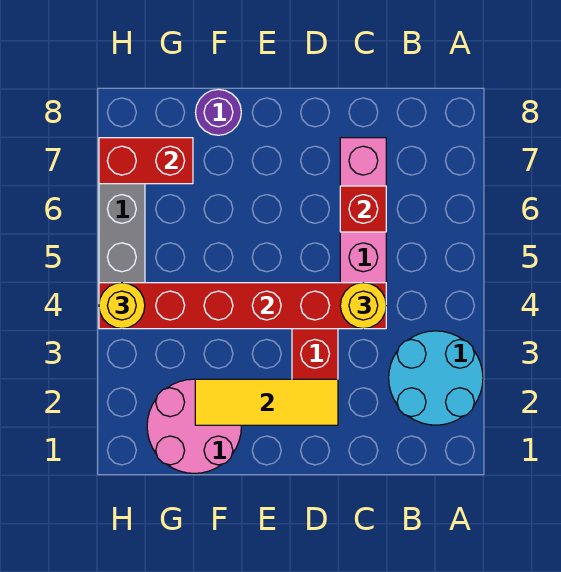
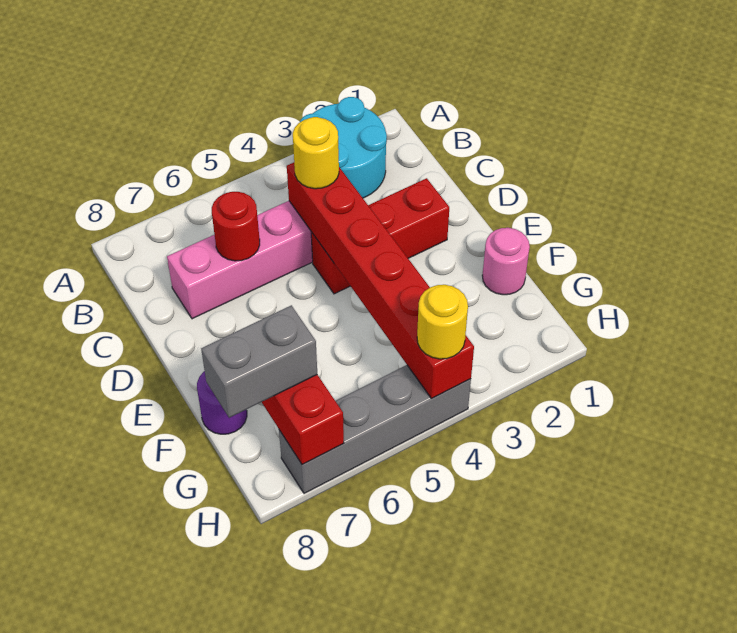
red 1x1 brick [340,186,386,232] -> red 1x1 round brick [212,192,260,261]
yellow 1x3 tile [195,379,338,425] -> none
pink 2x2 round brick [147,379,241,473] -> pink 1x1 round brick [482,228,530,295]
none -> grey 1x2 brick [201,305,317,418]

